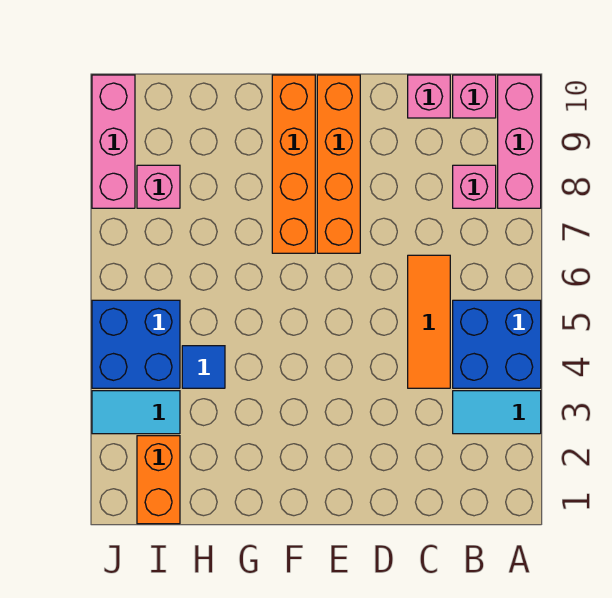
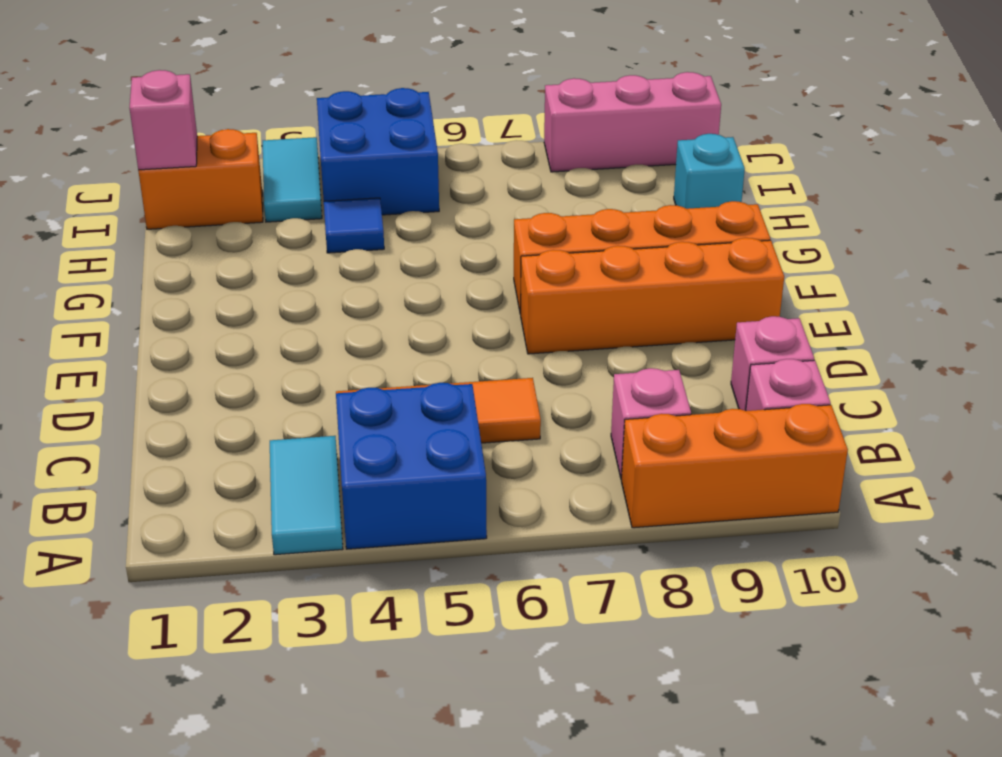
pink 1x3 brick [498,75,541,208] -> orange 1x3 brick [621,404,848,528]
none -> cyan 1x1 brick [674,134,745,209]
pink 1x1 brick [137,165,180,208] -> pink 1x1 brick moved to [129,70,197,170]

